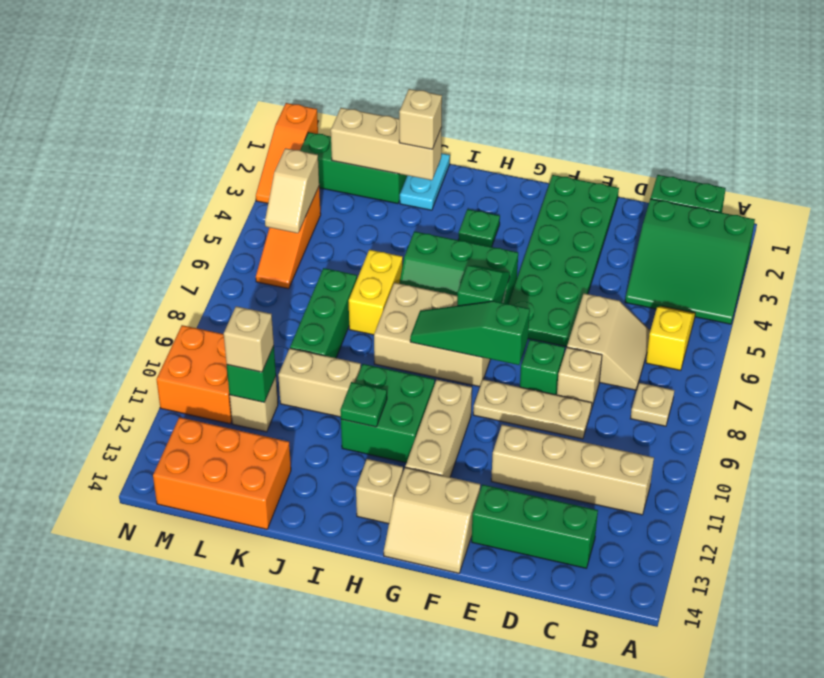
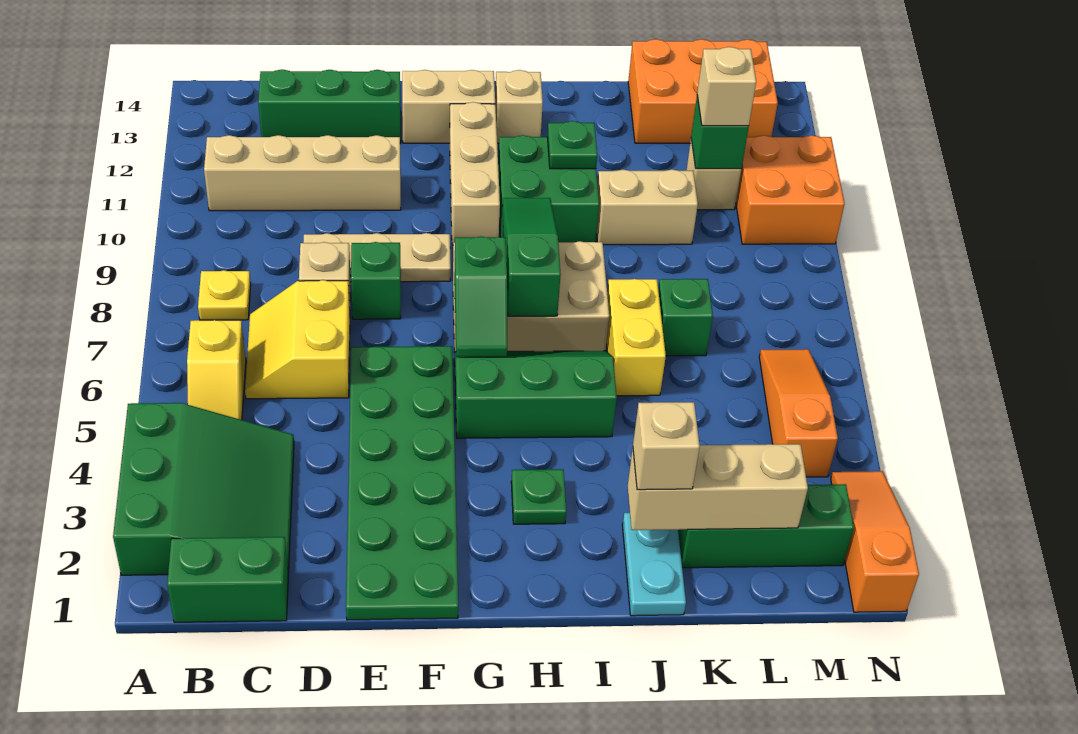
green 3x3 slope [625,199,755,324] -> green 3x3 slope turned to [113,403,294,575]
tan 1x1 plate [630,383,674,426] -> yellow 1x1 plate [198,270,251,320]
tan 2x2 slope [567,293,650,390] -> yellow 2x2 slope [245,280,350,399]
green 1x3 slope [410,301,530,365] -> green 1x3 slope turned to [502,198,561,316]
green 1x3 brick [290,268,357,358] -> green 1x1 brick [658,279,713,356]
tan 1x2 slope [265,148,319,233] -> none

